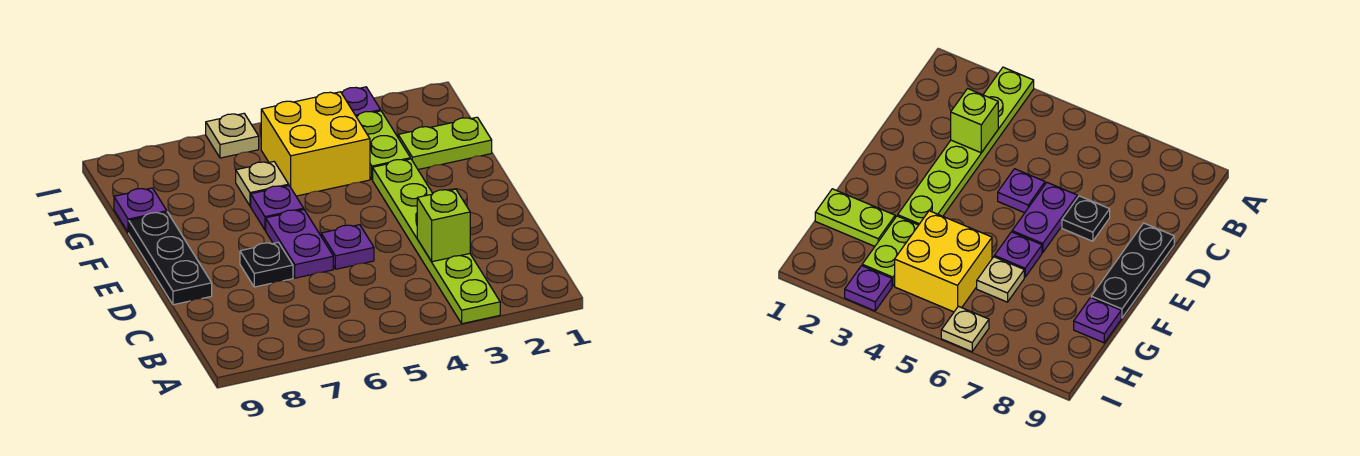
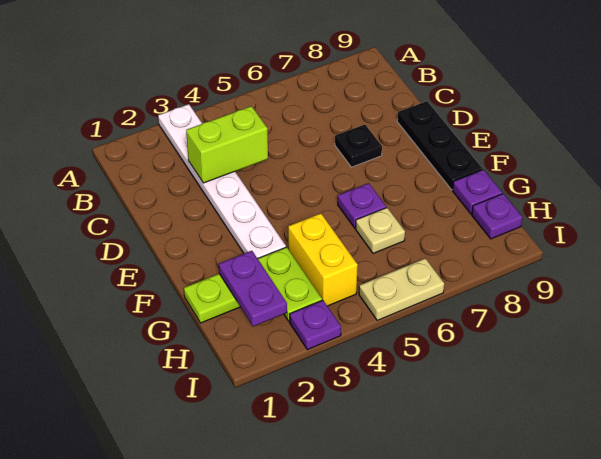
lime 1x6 plate [373,159,500,324] -> white 1x6 plate [158,104,286,258]
lime 1x1 brick [417,189,470,262] -> lime 1x2 brick [186,106,268,183]
purple 1x1 plate [321,225,374,269] -> purple 1x1 plate moved to [472,194,522,239]
purple 1x2 plate [266,210,333,278] -> purple 1x2 plate moved to [219,251,287,326]
yellow 2x2 brick [261,92,370,196] -> yellow 1x2 brick [288,213,358,306]
tan 1x1 plate [206,114,259,158] -> tan 1x2 plate [359,258,444,320]

